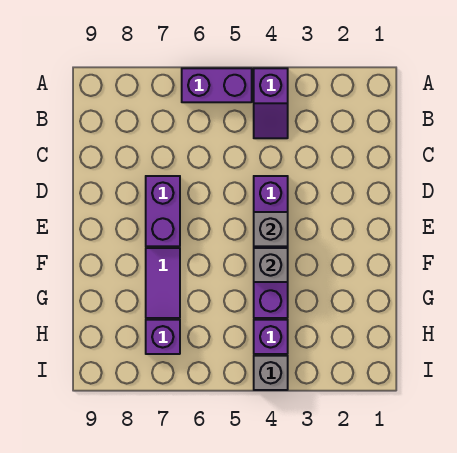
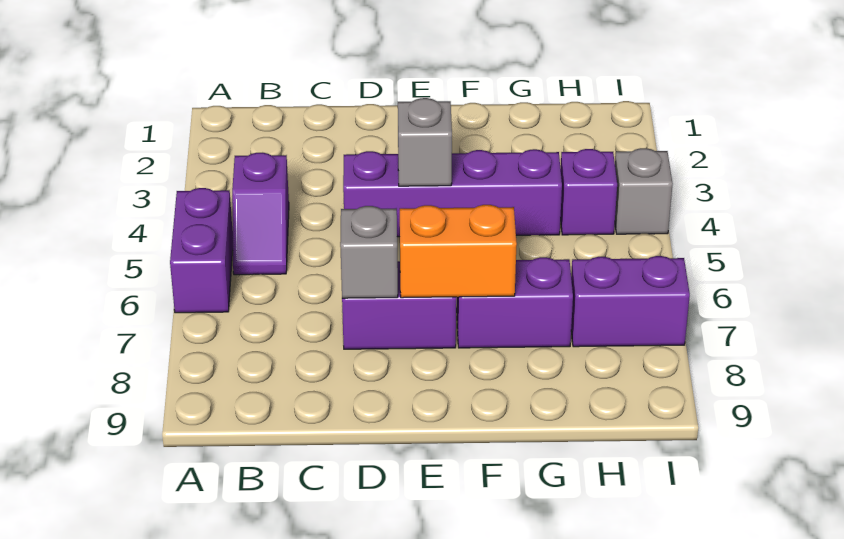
purple 1x2 slope [254,68,288,138] -> purple 1x2 slope turned to [232,153,289,275]
none -> orange 1x2 brick [400,205,517,298]
grey 1x1 brick [254,248,288,282] -> grey 1x1 brick moved to [340,206,398,298]
purple 1x2 tile [146,248,180,318] -> purple 1x2 brick [457,257,573,348]
purple 1x1 brick [146,320,180,354] -> purple 1x2 brick [571,256,690,347]

